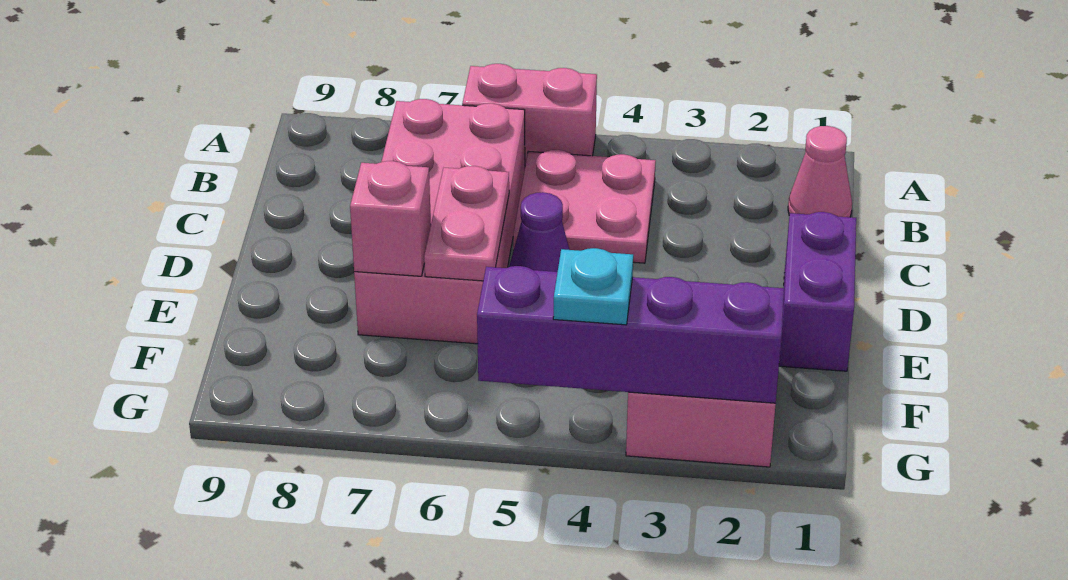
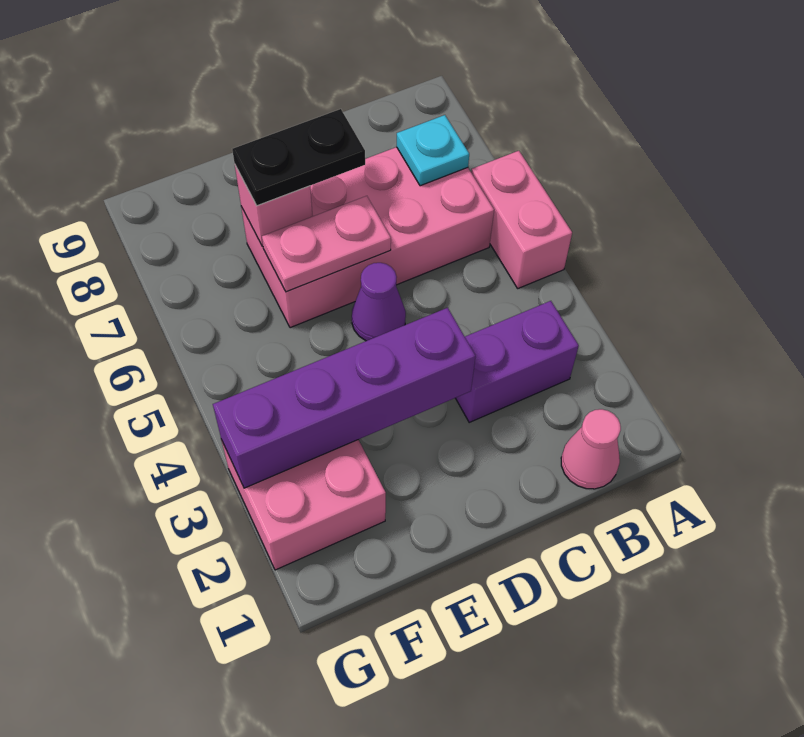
pink 2x2 plate [513,150,656,263] -> none
purple 1x2 brick [779,212,856,371] -> purple 1x2 brick moved to [456,301,579,422]
none -> black 1x2 plate [232,109,365,206]
purple 1x4 brick [477,266,784,403] -> purple 1x4 brick turned to [213,308,476,488]
cyan 1x1 plate [553,248,633,325] -> cyan 1x1 plate moved to [397,115,469,186]

